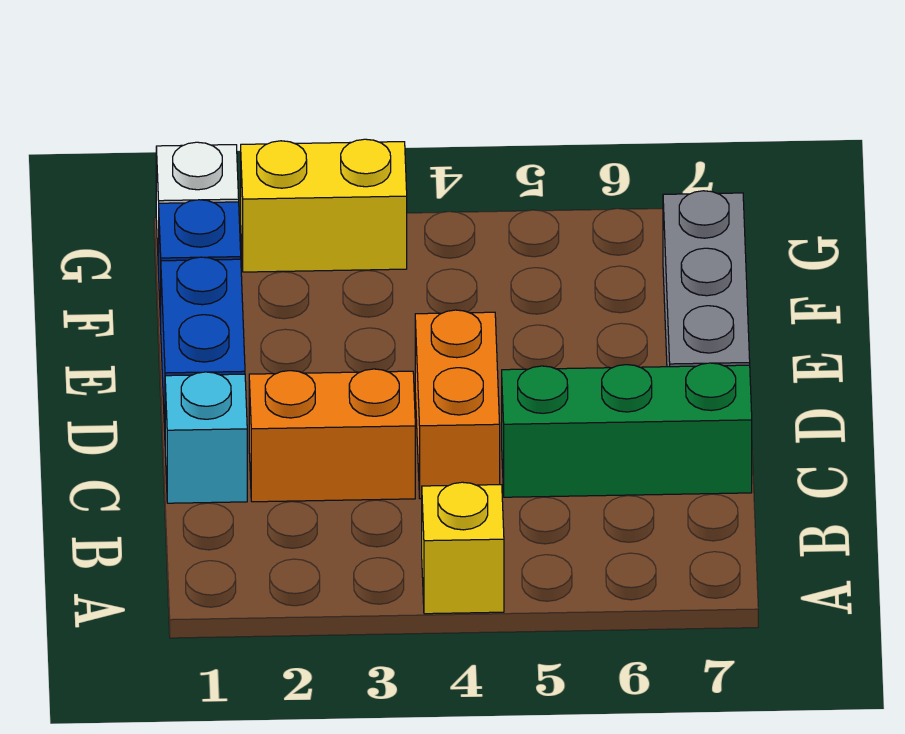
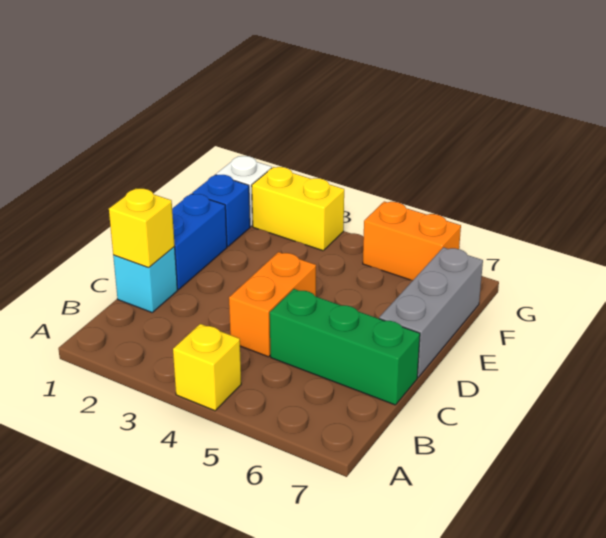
none -> yellow 1x1 brick [109,188,175,268]
orange 1x2 brick [249,369,415,502] -> orange 1x2 brick moved to [363,201,461,280]

